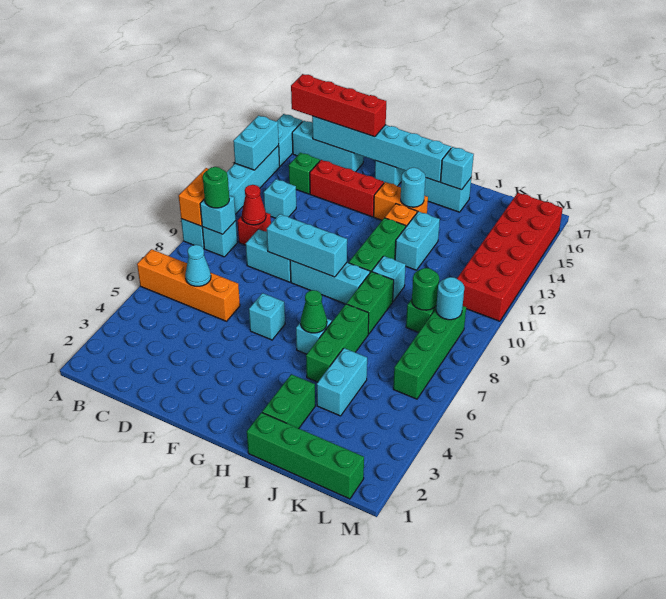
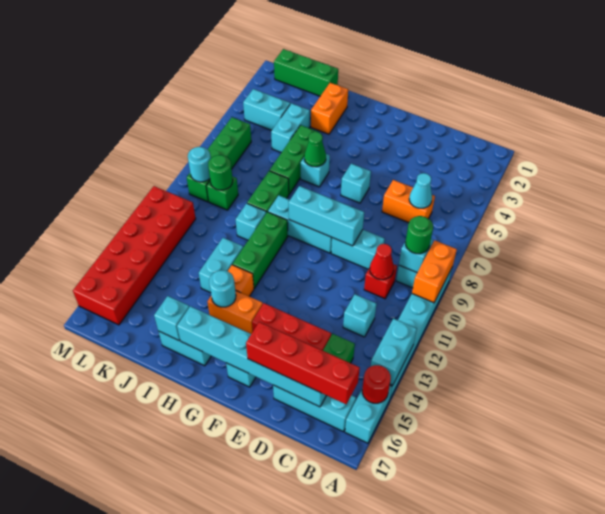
orange 1x4 brick [137,249,240,321] -> orange 1x2 brick [382,180,435,223]
none -> red 1x1 round brick [362,365,391,403]
green 1x4 brick [247,413,364,499] -> green 1x3 brick [274,49,338,96]
green 1x2 brick [262,374,315,428] -> orange 1x2 brick [311,83,348,134]
none -> cyan 1x2 brick [243,89,290,130]

